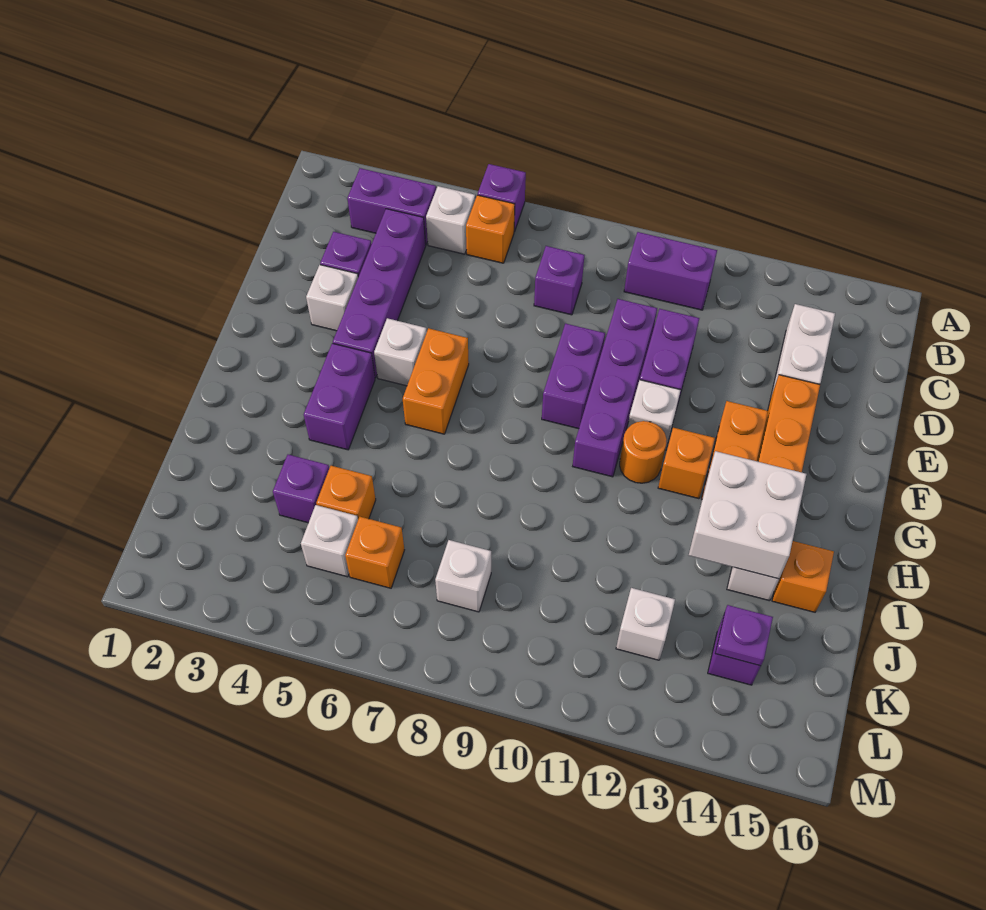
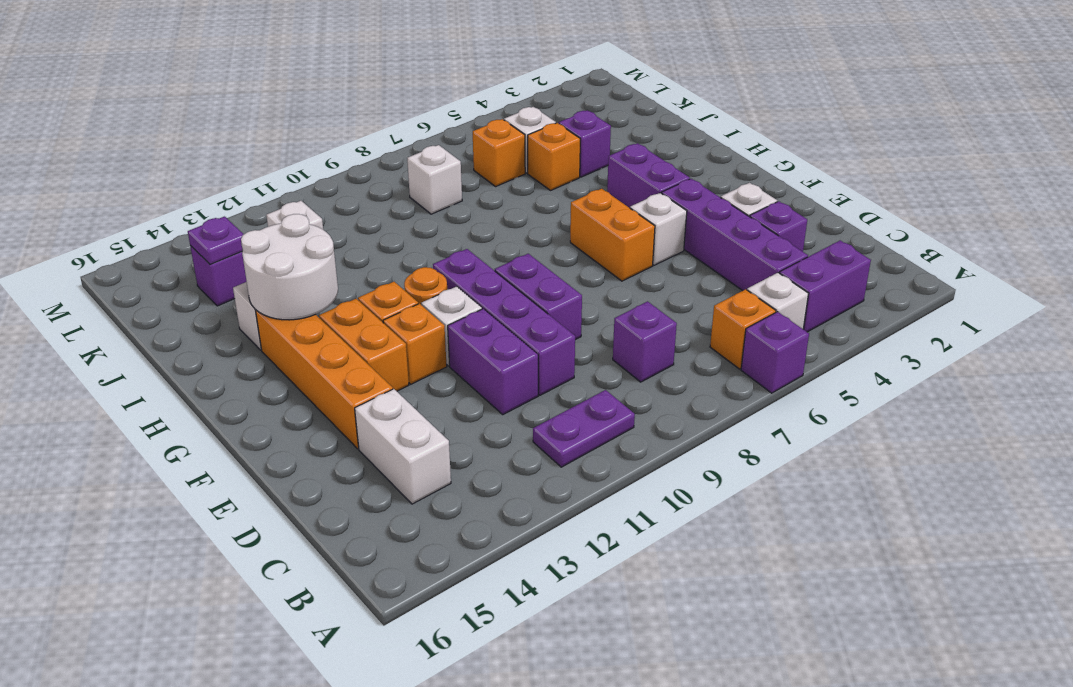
purple 1x2 brick [624,232,717,310] -> purple 1x2 plate [533,390,635,467]
white 2x2 brick [689,451,807,579] -> white 2x2 round brick [241,214,338,320]
orange 1x1 brick [772,541,834,612] -> orange 1x1 brick moved to [383,304,447,384]

